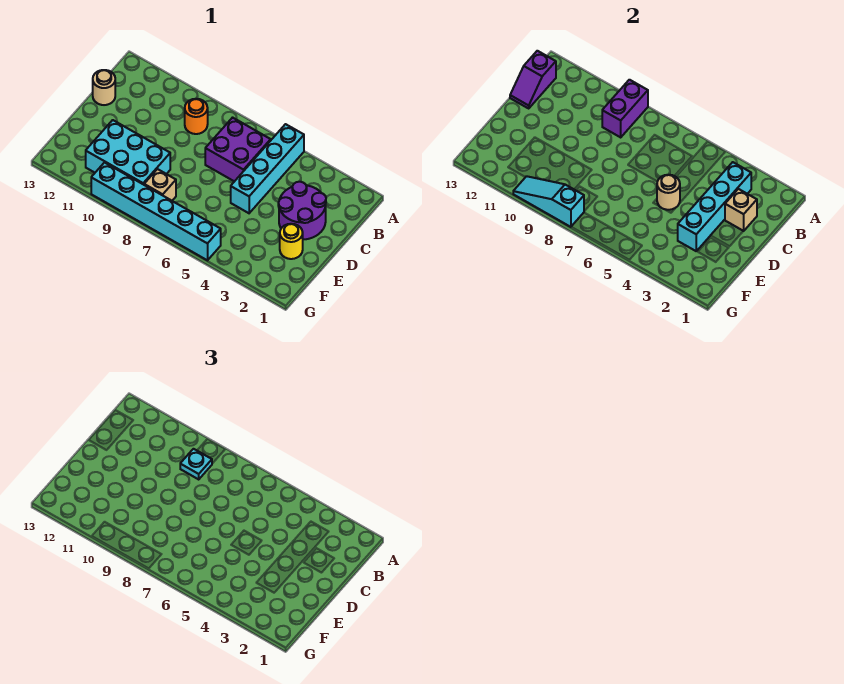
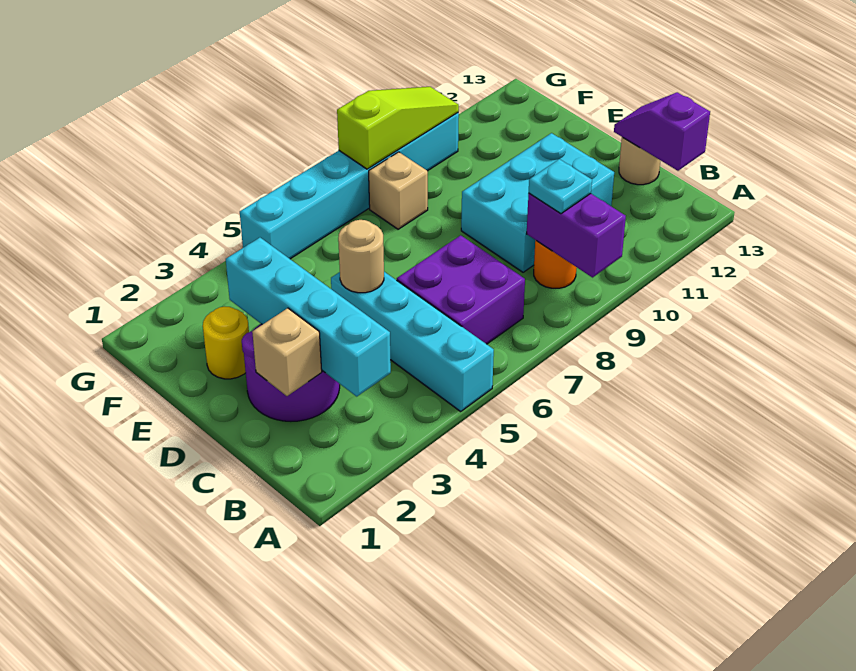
cyan 2x3 brick [86,120,170,185] -> cyan 2x3 brick moved to [461,133,614,272]
cyan 1x3 slope [513,176,584,227] -> lime 1x3 slope [337,87,459,169]

